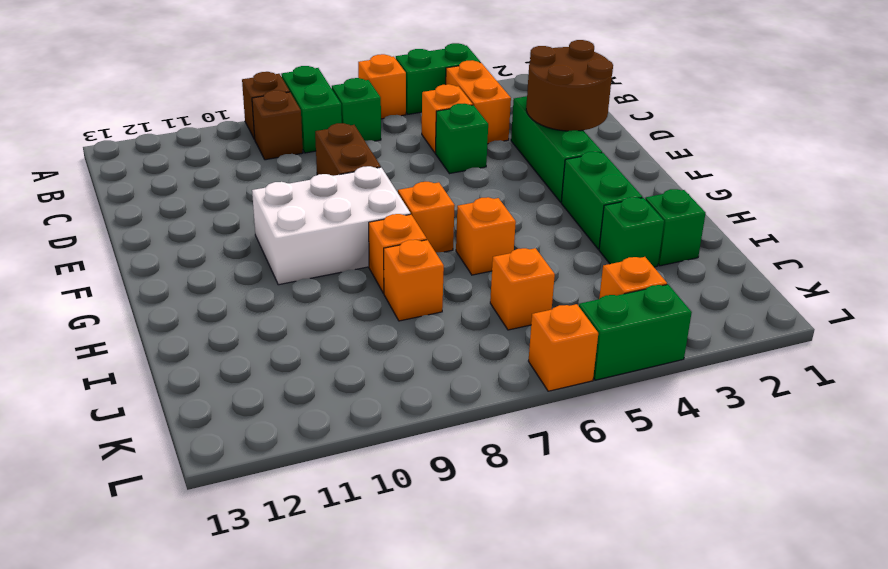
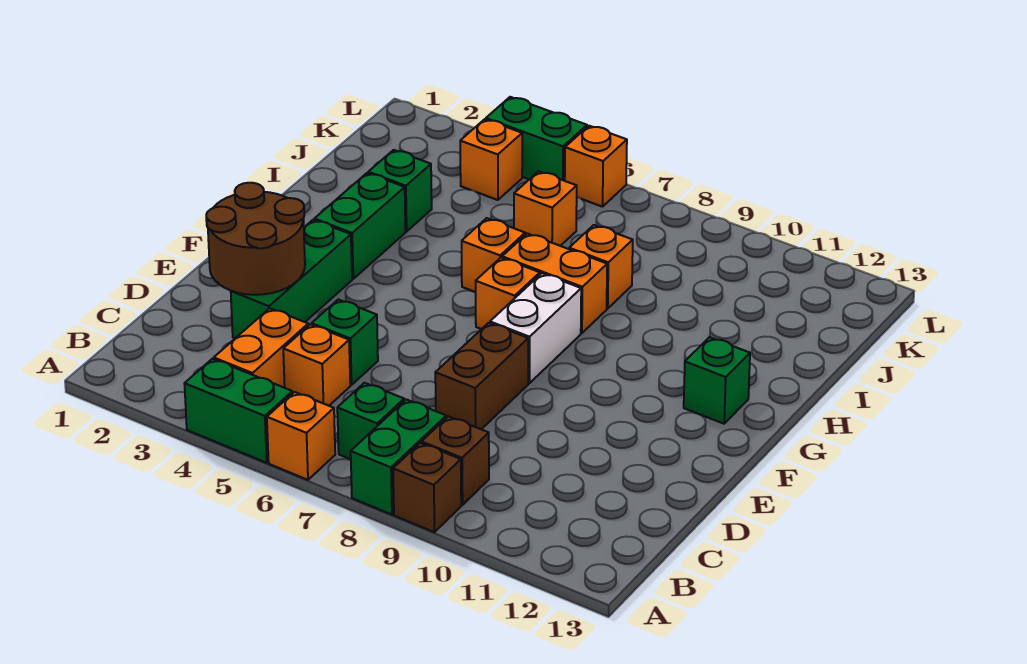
white 2x3 brick [252,166,411,285] -> white 1x2 brick [490,273,581,383]
orange 1x1 brick [369,214,427,293] -> orange 1x2 brick [502,234,607,333]
green 1x1 brick [645,189,706,266] -> green 1x1 brick moved to [684,337,750,424]

